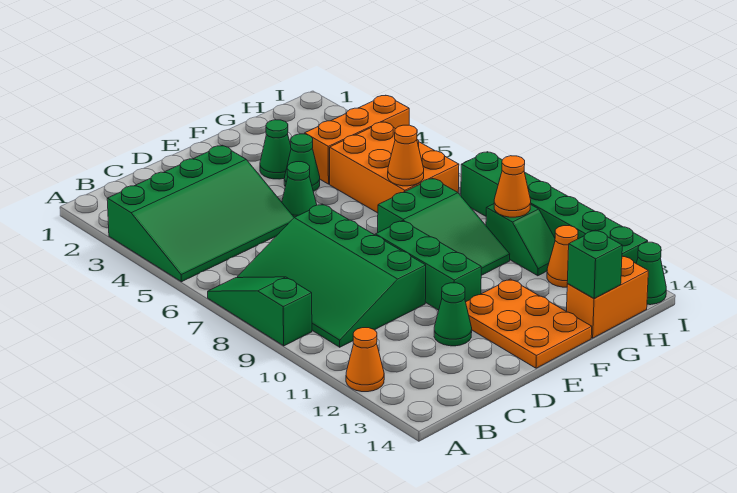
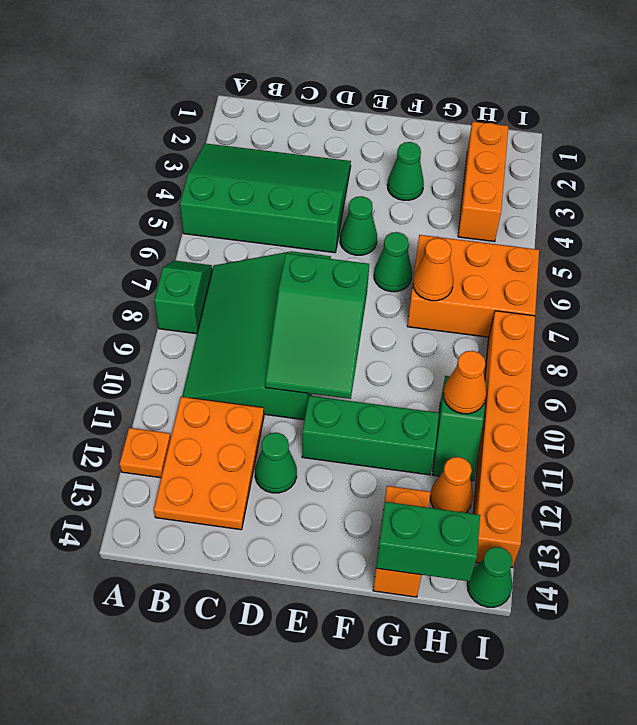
green 3x4 slope [107,145,294,282] -> green 3x4 slope turned to [180,143,351,253]
green 1x3 slope [208,277,312,346] -> green 1x2 slope [154,261,212,334]
orange 1x1 cone [346,328,384,392] -> orange 1x1 plate [120,428,171,478]
green 1x3 brick [375,221,481,310] -> green 1x3 brick turned to [302,396,439,475]
orange 2x3 plate [466,279,592,368] -> orange 2x3 plate moved to [154,397,264,530]
green 1x1 cone [284,134,320,191] -> green 1x1 cone moved to [374,232,412,292]
green 2x3 slope [378,178,510,275] -> green 2x3 slope moved to [265,253,369,399]
orange 1x3 brick [305,95,409,184] -> orange 1x3 brick turned to [458,122,508,242]
orange 2x3 brick [330,122,459,213] -> orange 2x3 brick turned to [407,235,539,337]
orange 1x2 brick [567,256,648,338] -> orange 1x2 brick turned to [373,486,431,597]
green 1x1 brick [567,230,622,299] -> green 1x2 brick [376,502,480,581]
green 1x6 brick [461,152,648,263] -> orange 1x6 brick [473,311,535,567]

